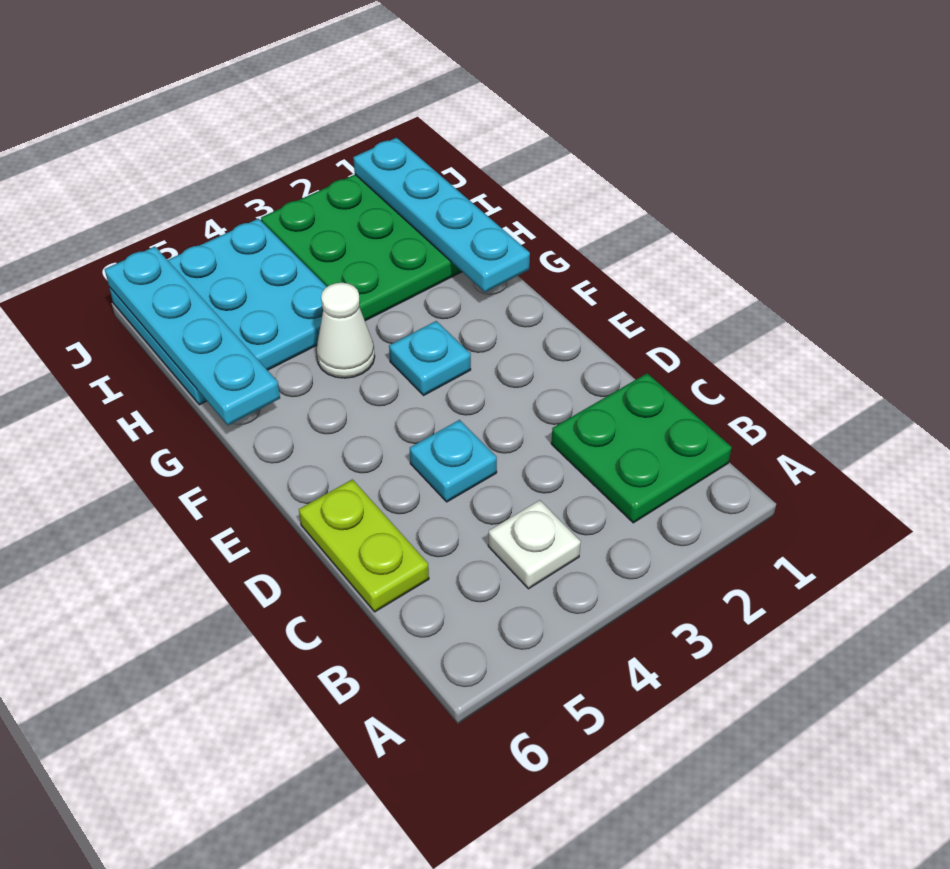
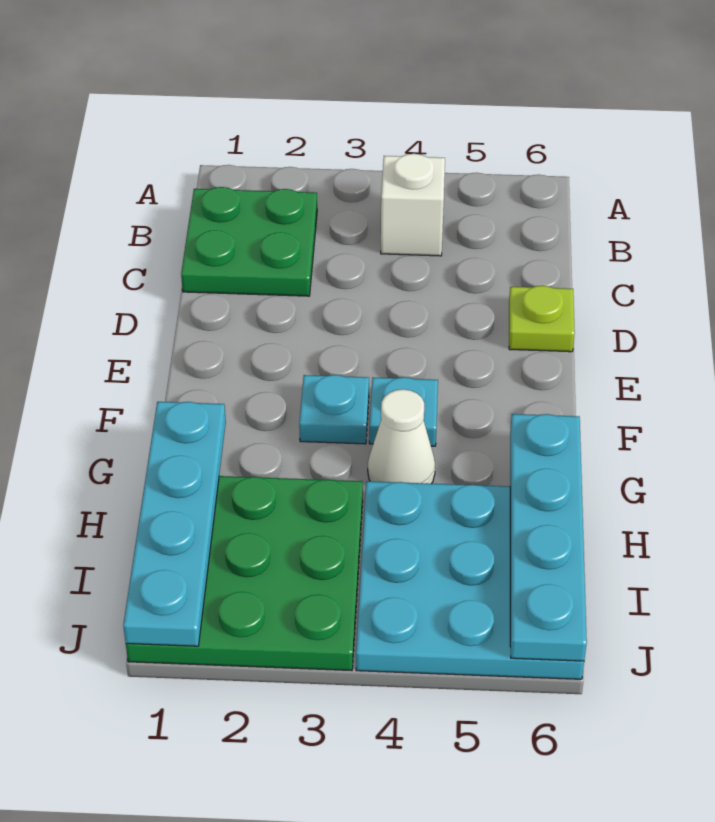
white 1x1 plate [488,500,581,589] -> white 1x1 brick [381,154,445,256]
lime 1x2 plate [299,479,429,612] -> lime 1x1 plate [509,286,575,352]
cyan 1x1 plate [410,420,497,502] -> cyan 1x1 plate moved to [369,377,438,446]

